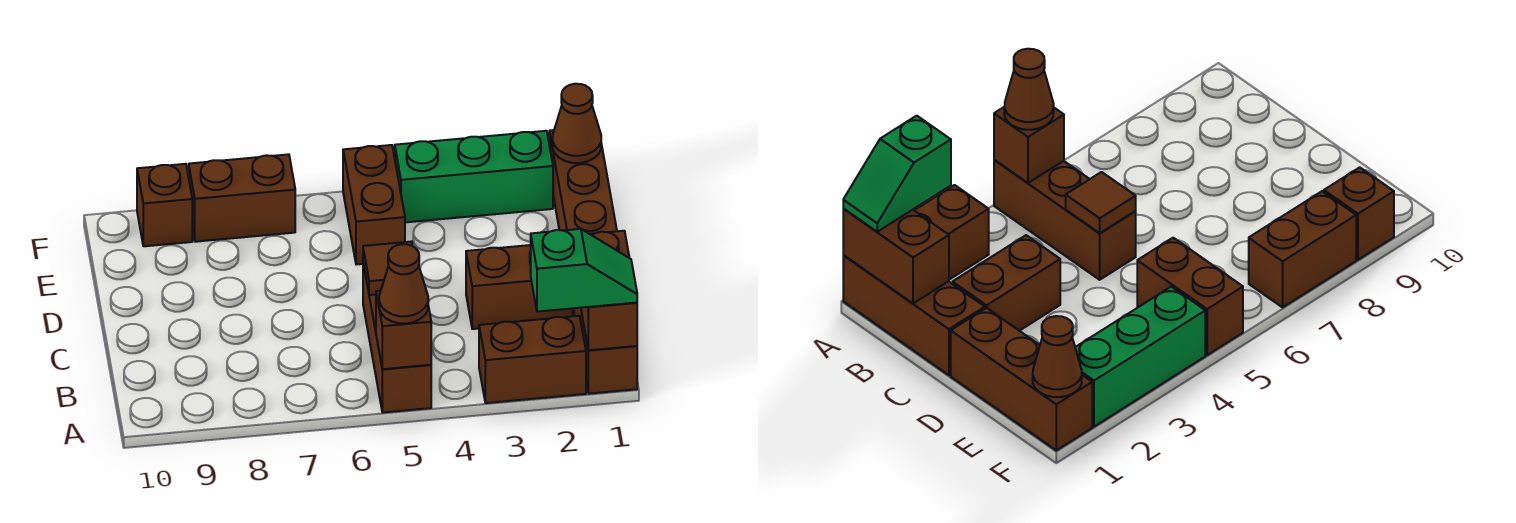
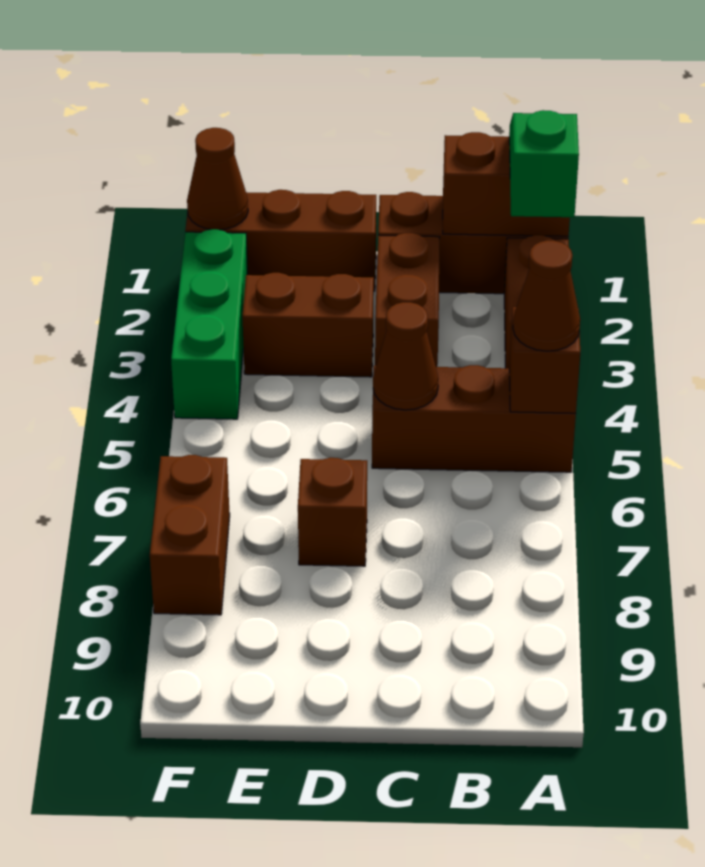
brown 1x1 tile [363,241,413,295] -> brown 1x1 cone [373,302,438,410]
brown 1x2 brick [343,145,405,265] -> brown 1x2 brick moved to [242,273,374,377]
brown 1x1 brick [137,164,192,246] -> brown 1x1 brick moved to [298,458,367,566]

